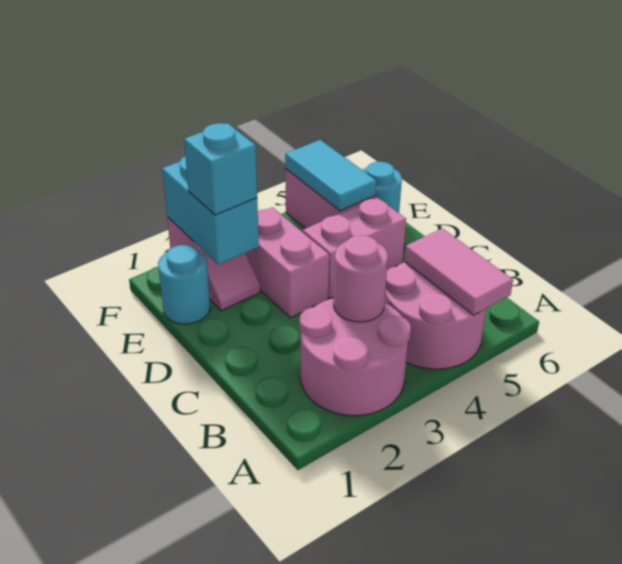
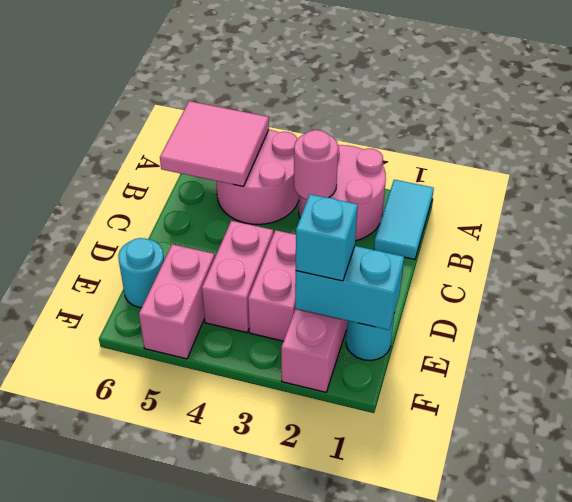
pink 1x2 tile [404,228,513,315] -> pink 2x2 tile [160,101,269,186]
pink 1x2 brick [303,197,406,299] -> pink 1x2 brick turned to [202,221,273,333]
cyan 1x2 brick [162,156,259,265] -> cyan 1x2 brick turned to [295,246,404,330]
cyan 1x2 tile [285,140,376,211] -> cyan 1x2 tile moved to [374,180,434,259]

